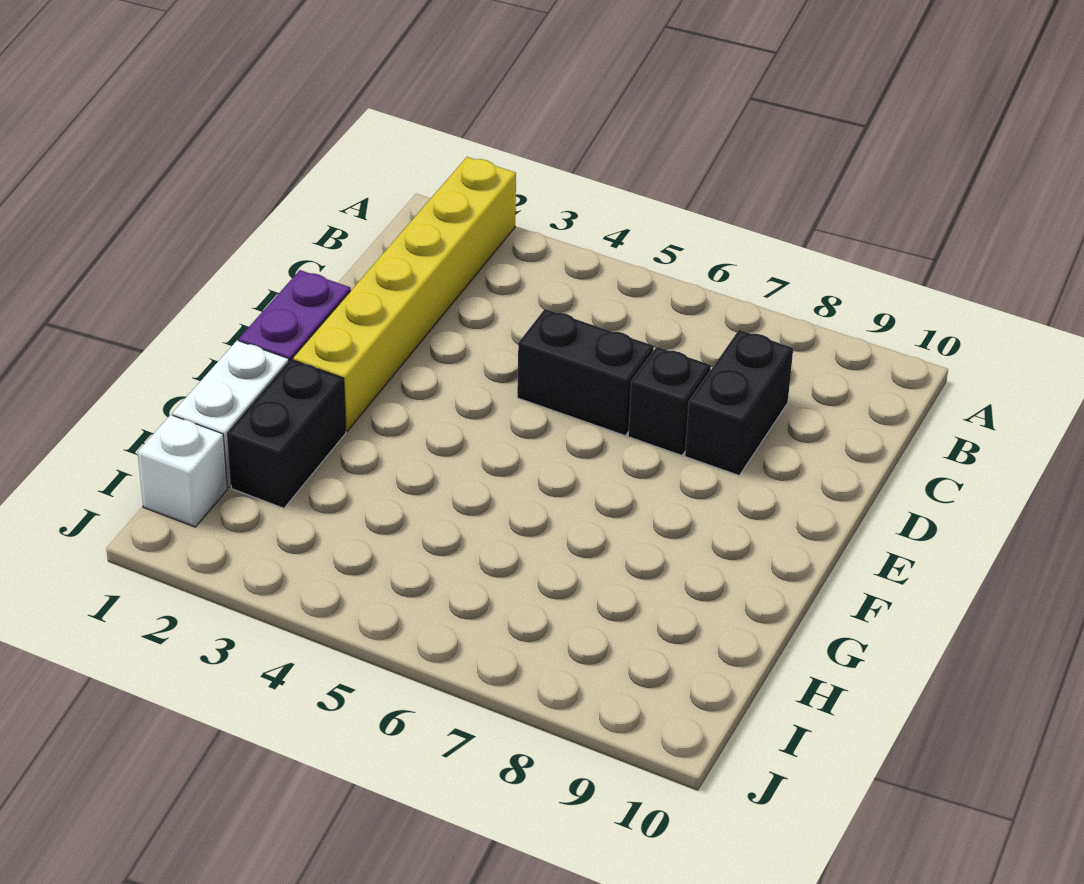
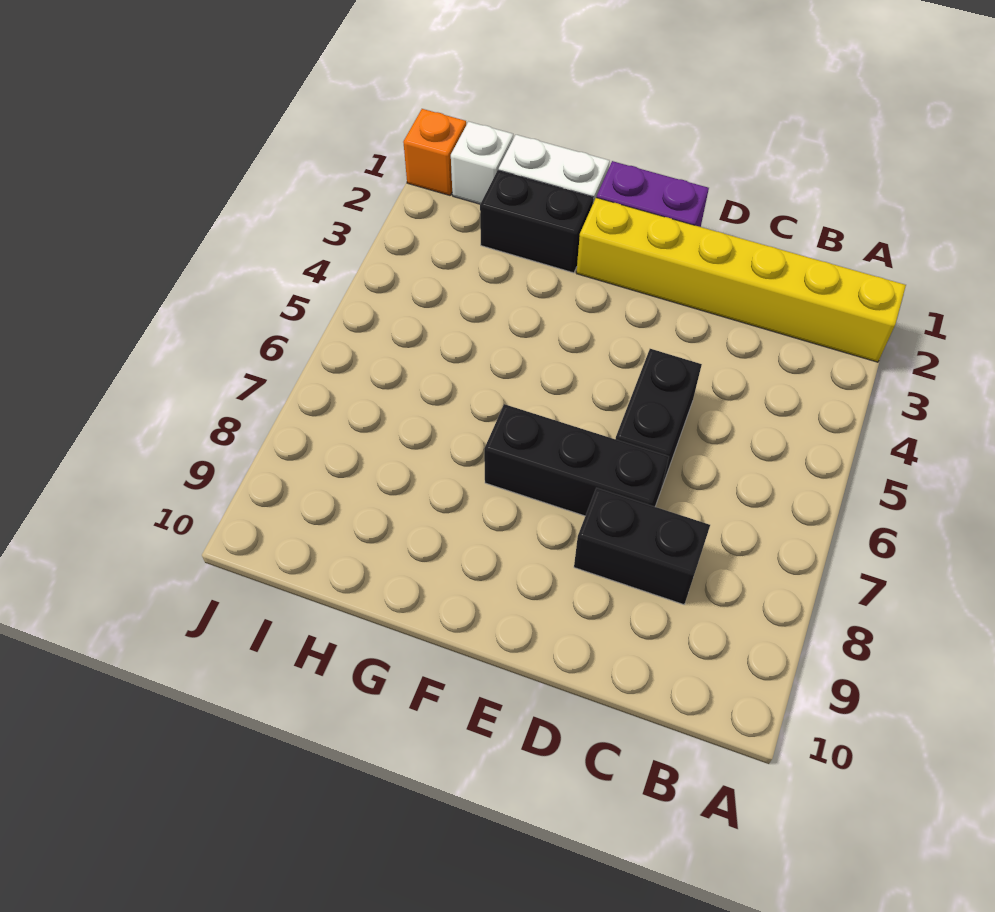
black 1x1 brick [628,347,711,455] -> black 1x3 brick [484,404,669,516]
none -> orange 1x1 brick [403,109,466,195]

